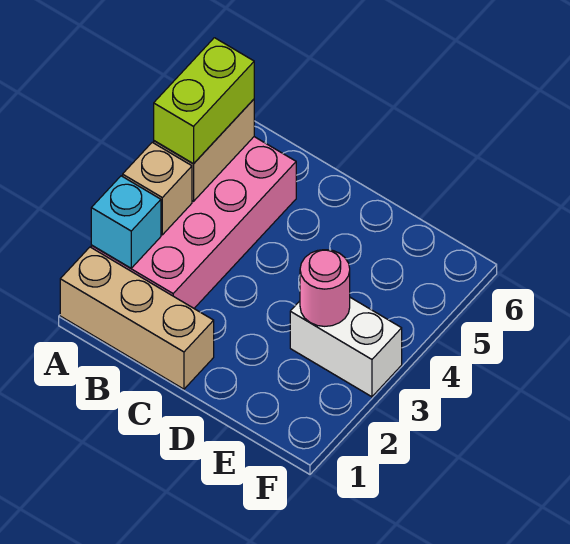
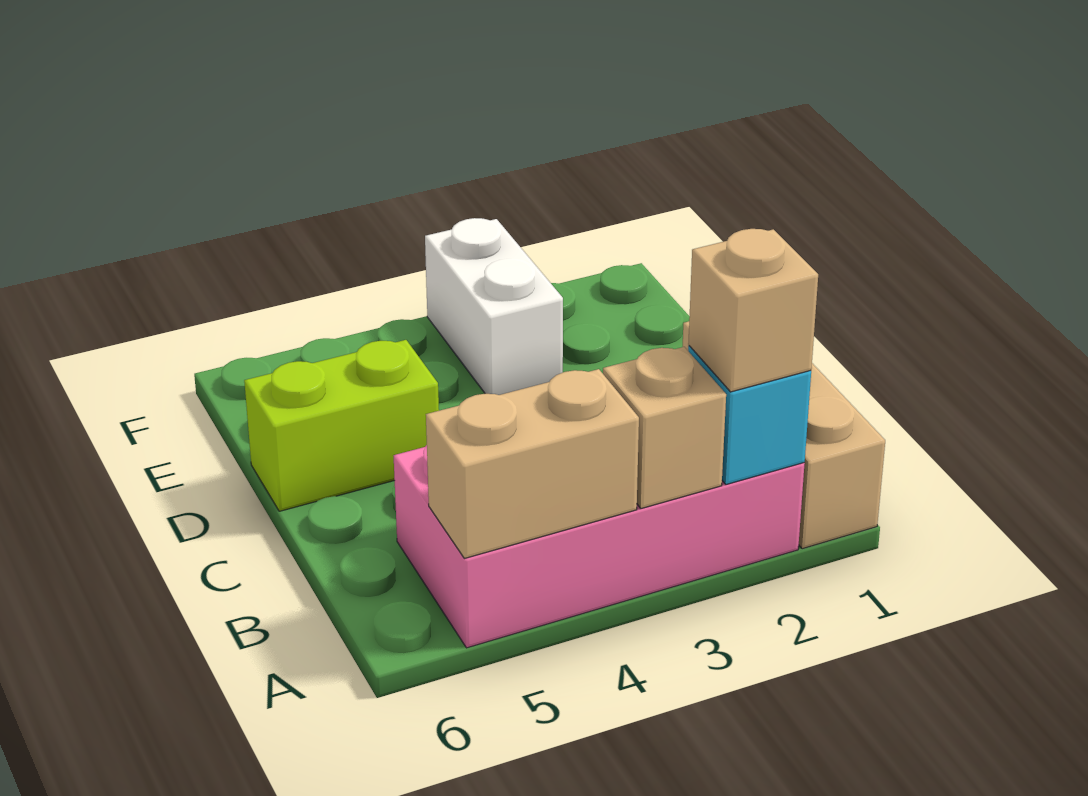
none -> tan 1x1 brick [688,229,818,392]
lime 1x2 brick [154,38,254,164] -> lime 1x2 brick moved to [244,340,439,511]
pink 1x1 round brick [300,250,350,326] -> none

